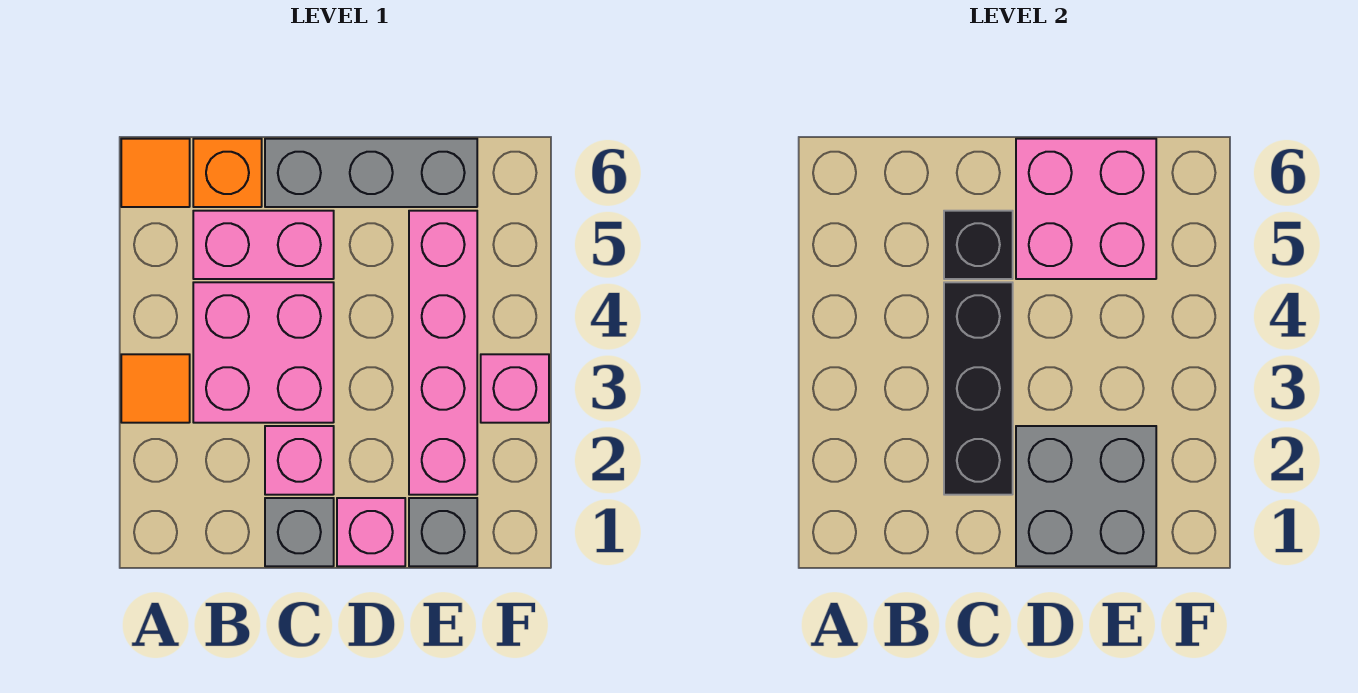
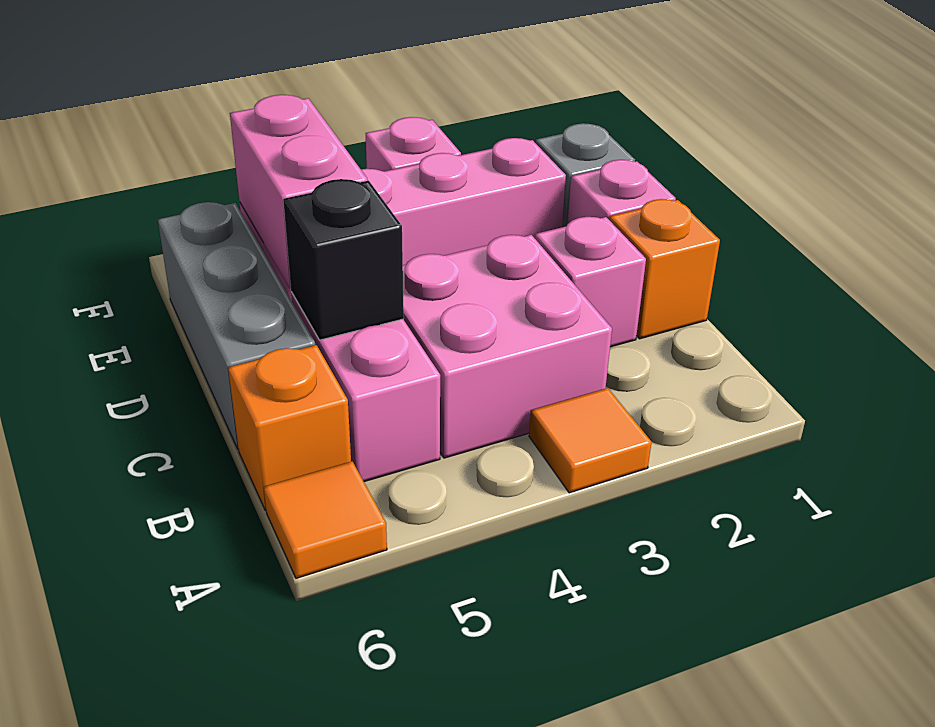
grey 1x1 brick [265,498,334,566] -> orange 1x1 brick [609,199,720,339]
black 1x3 brick [944,282,1013,495] -> none
grey 2x2 brick [1016,426,1156,566] -> none
pink 2x2 brick [1016,139,1156,279] -> pink 1x2 brick [230,95,367,288]

